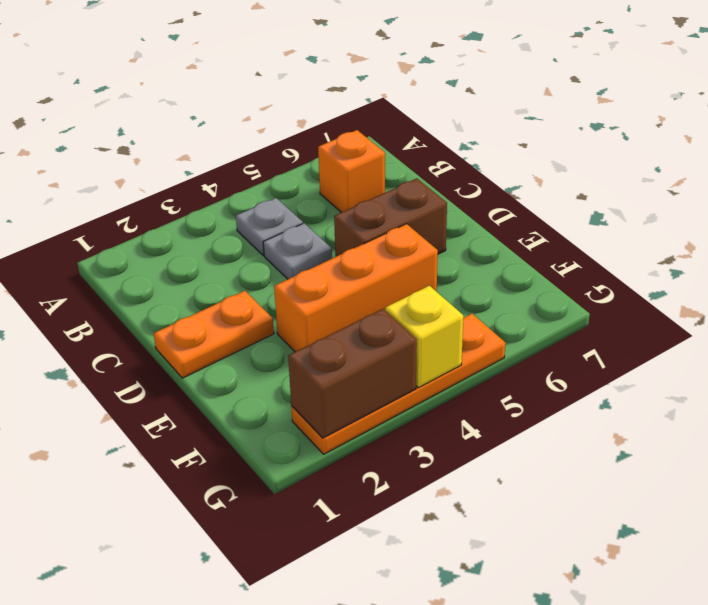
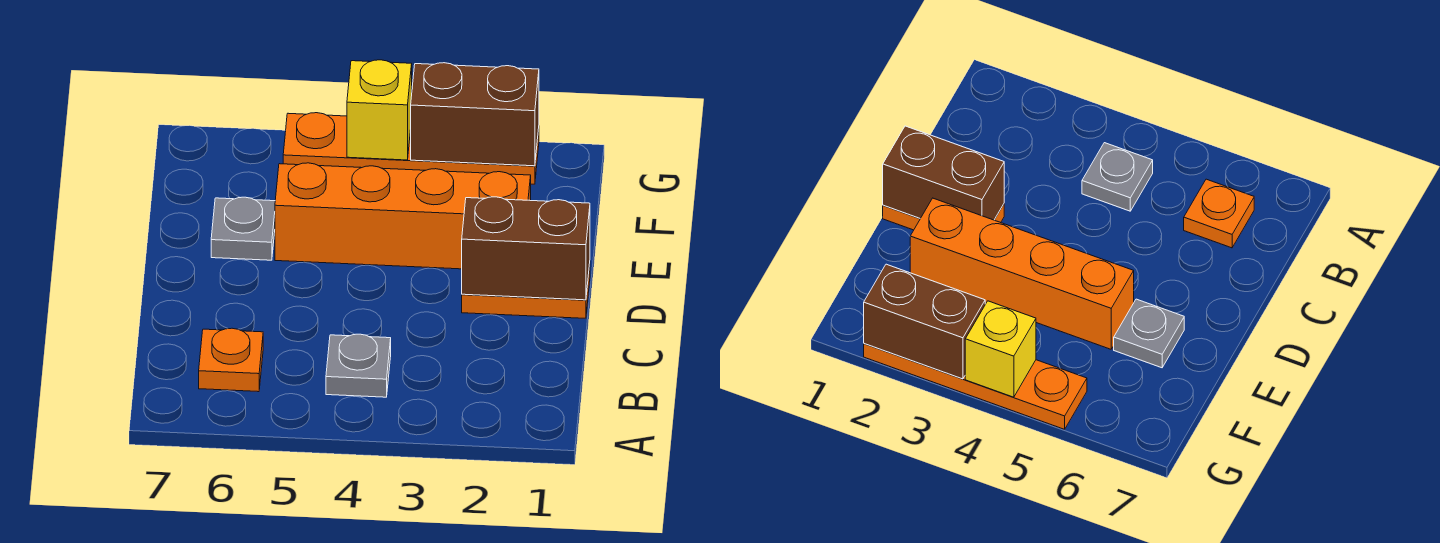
orange 1x1 brick [318,130,385,212] -> orange 1x1 plate [199,328,263,392]
grey 1x1 plate [263,223,332,279] -> grey 1x1 plate moved to [211,197,275,260]
brown 1x2 brick [334,178,447,257] -> brown 1x2 brick moved to [462,197,590,300]
orange 1x3 brick [274,224,438,352] -> orange 1x4 brick [275,163,531,269]

